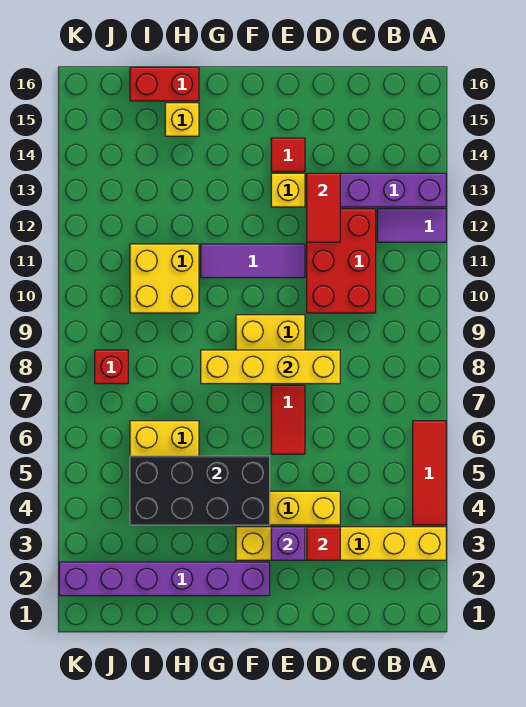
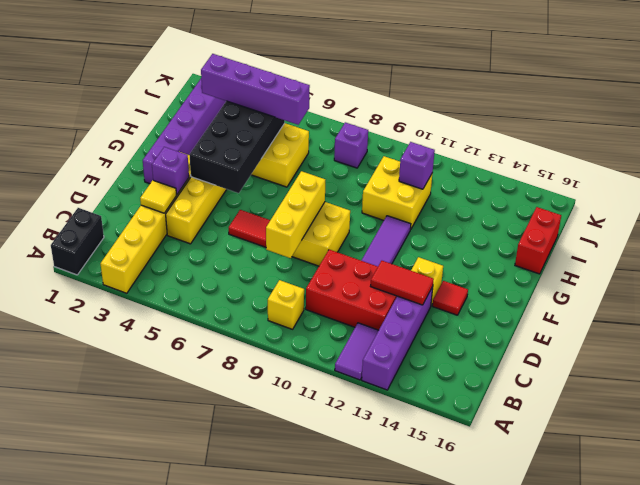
none -> black 1x2 brick [51,208,104,275]
red 1x3 tile [413,421,446,525] -> none
red 1x1 tile [307,527,340,560] -> yellow 1x1 tile [140,180,177,213]
yellow 1x4 brick [201,350,340,384] -> yellow 1x3 brick [266,171,325,258]
yellow 1x1 brick [165,103,199,136] -> yellow 1x1 brick moved to [268,280,304,329]
none -> purple 1x4 brick [201,54,310,125]
none -> purple 1x1 brick [399,142,435,189]
red 1x1 brick [95,350,128,384] -> purple 1x1 brick [334,122,368,168]

